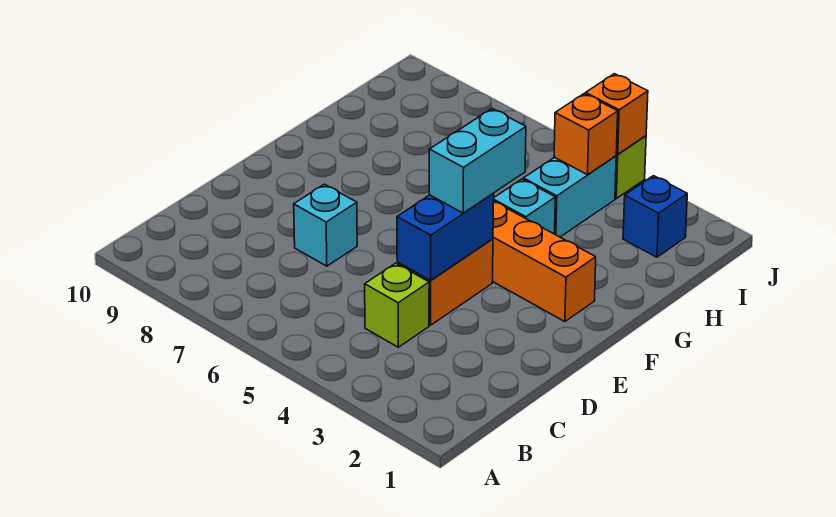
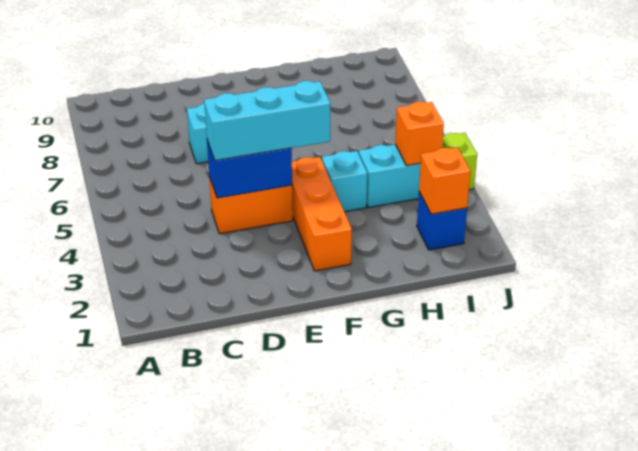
lime 1x1 brick [365,263,429,347] -> none
cyan 1x2 brick [429,109,526,213] -> cyan 1x3 brick [204,81,330,160]
orange 1x1 brick [586,74,648,154] -> orange 1x1 brick moved to [419,148,471,214]

